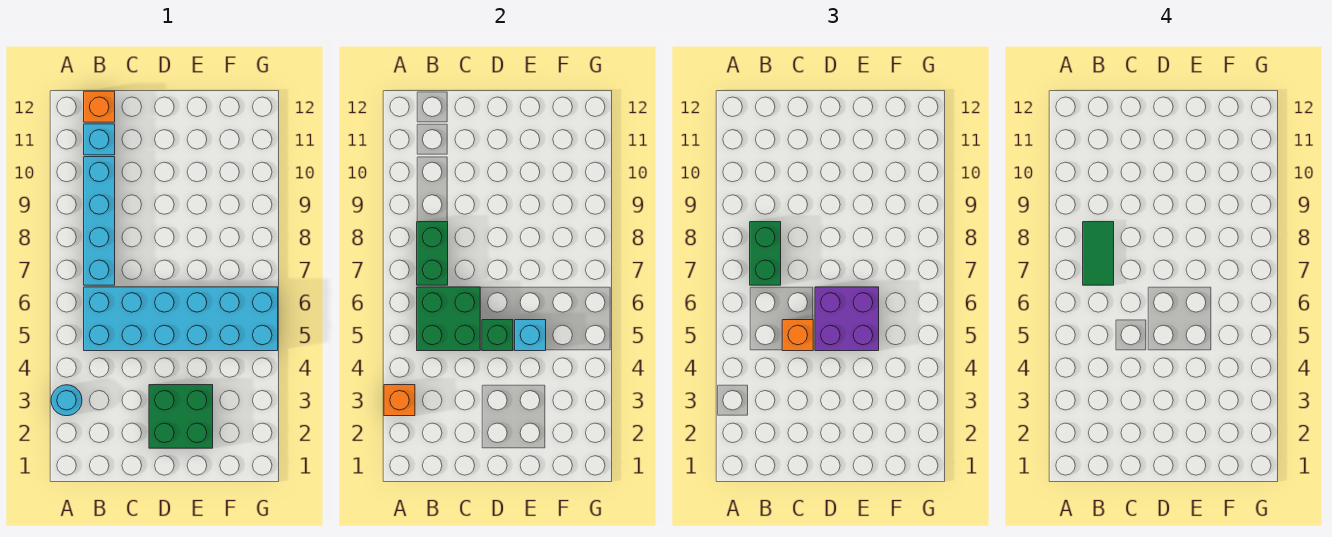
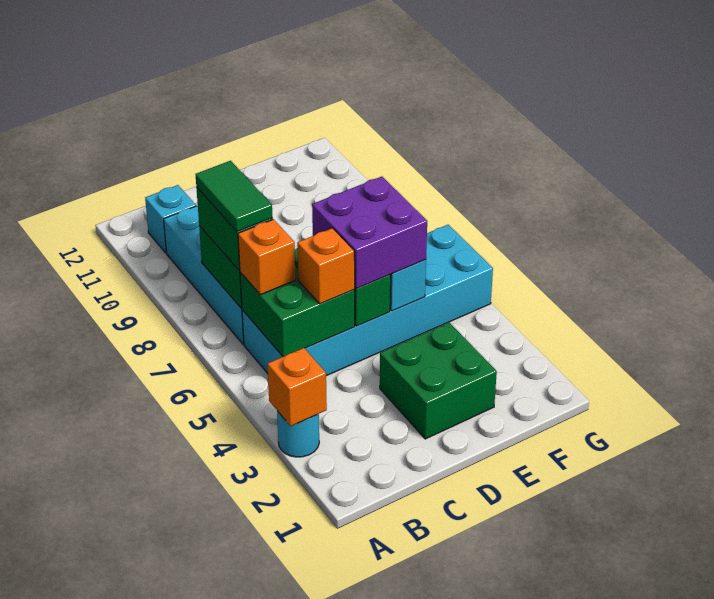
orange 1x1 brick [84,91,115,122] -> orange 1x1 brick moved to [238,219,296,295]

